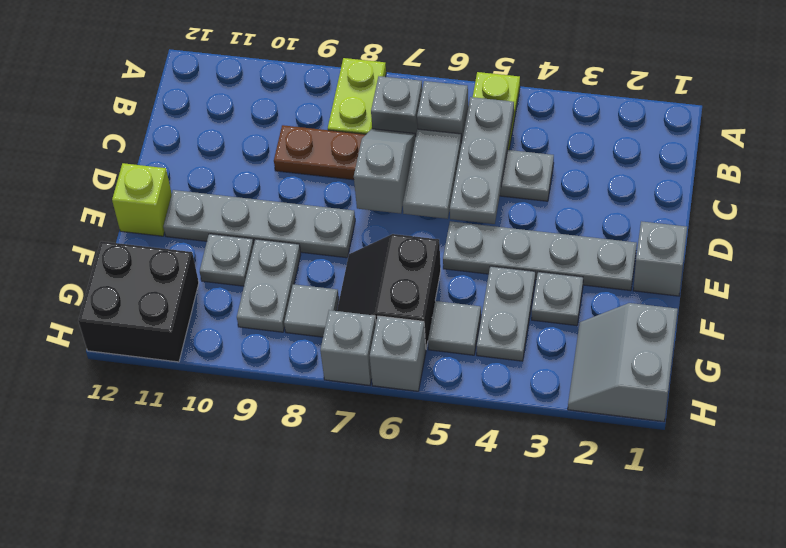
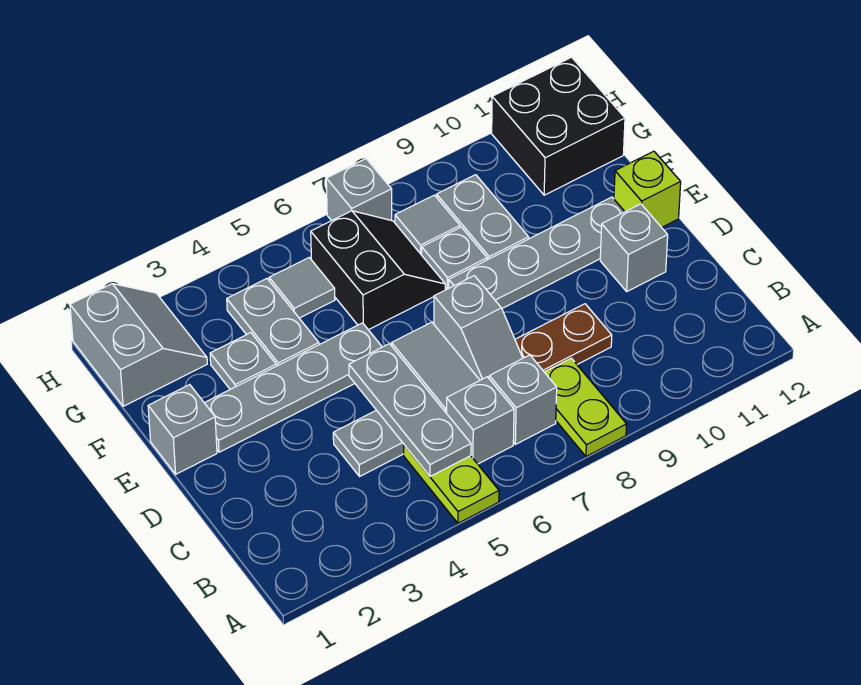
grey 1x1 plate [200,234,254,286] -> grey 1x1 plate moved to [422,227,487,289]
grey 1x1 brick [370,316,426,391] -> grey 1x1 brick moved to [600,204,668,291]

